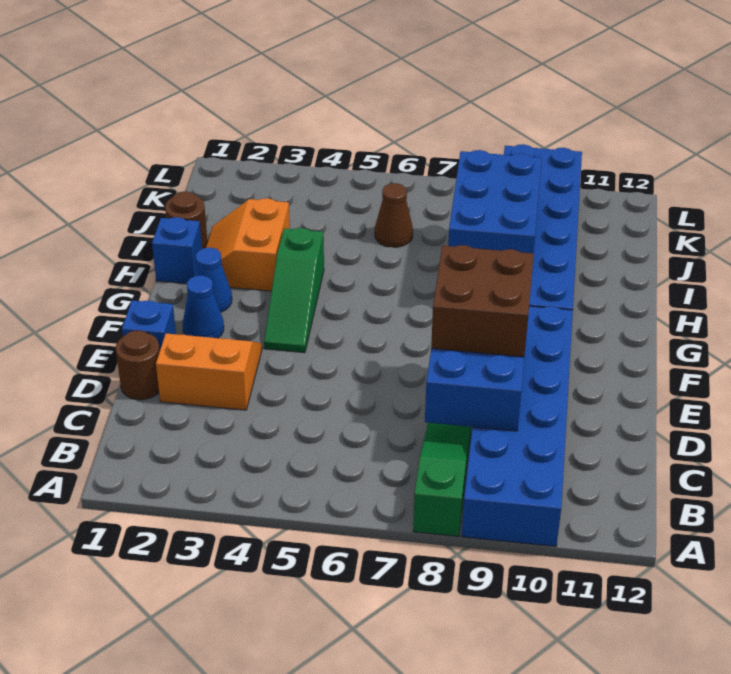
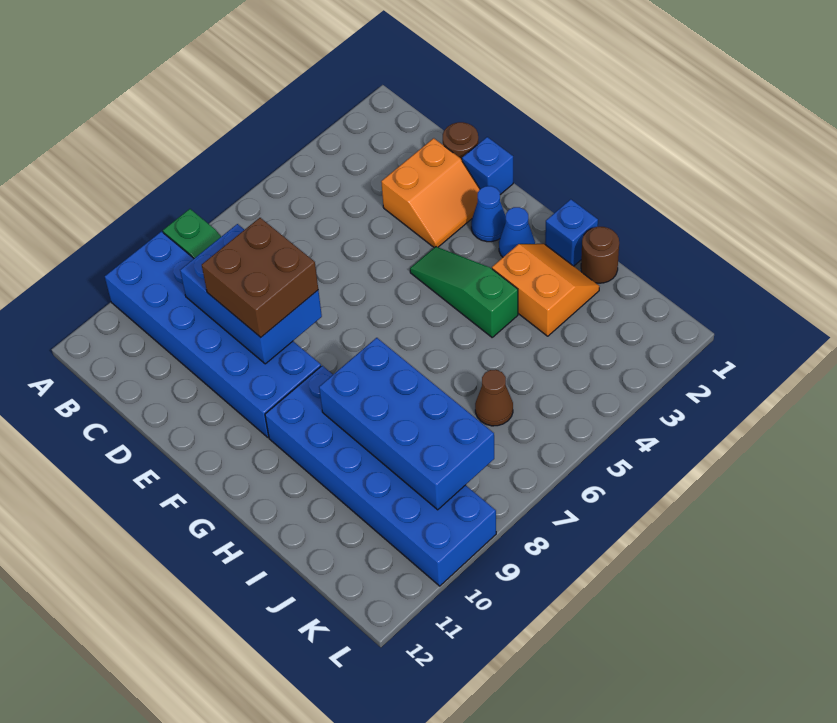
blue 2x3 brick [448,150,542,253] -> blue 2x4 brick [319,338,494,510]

